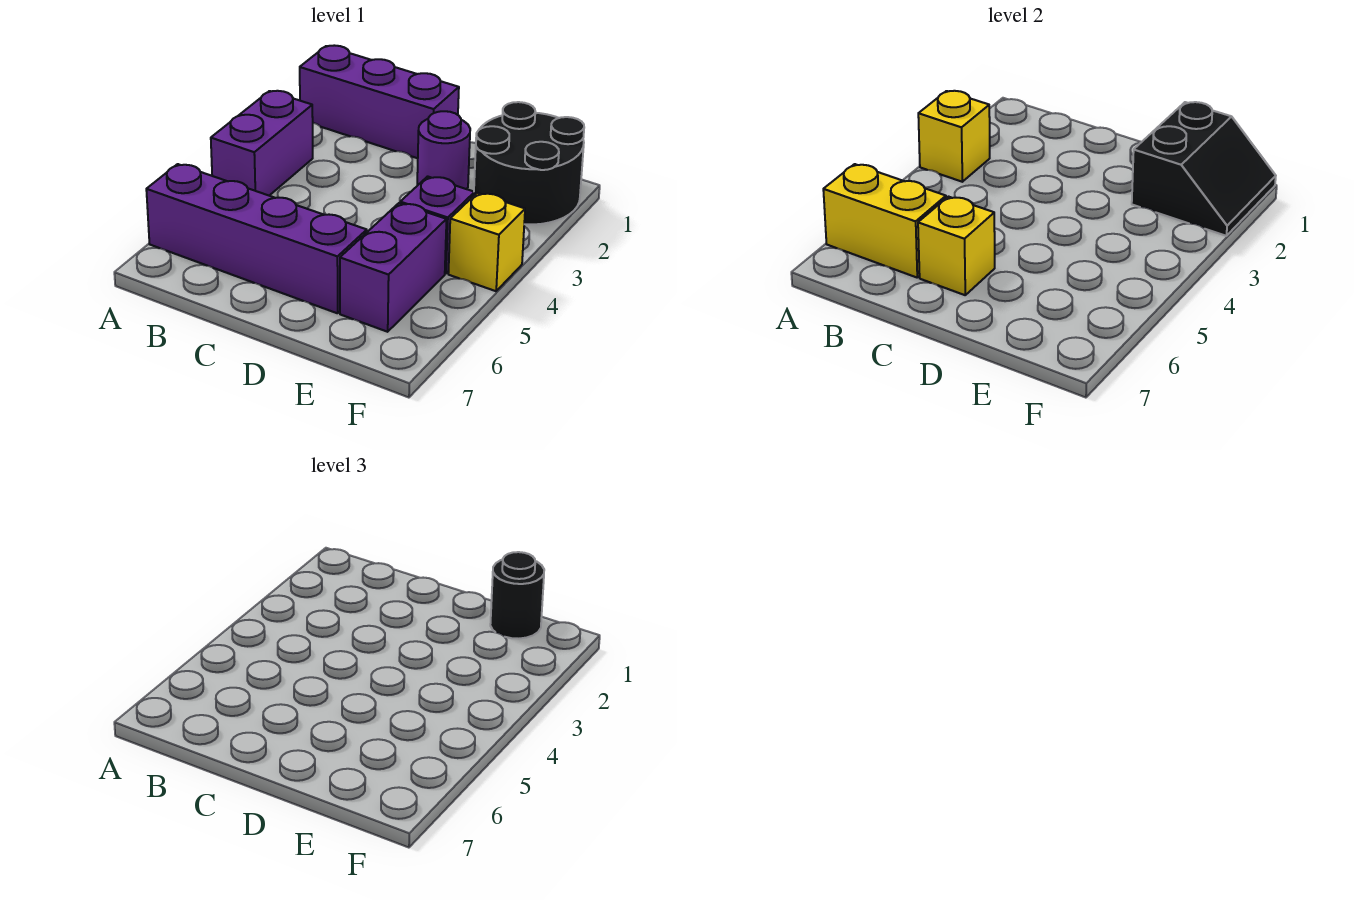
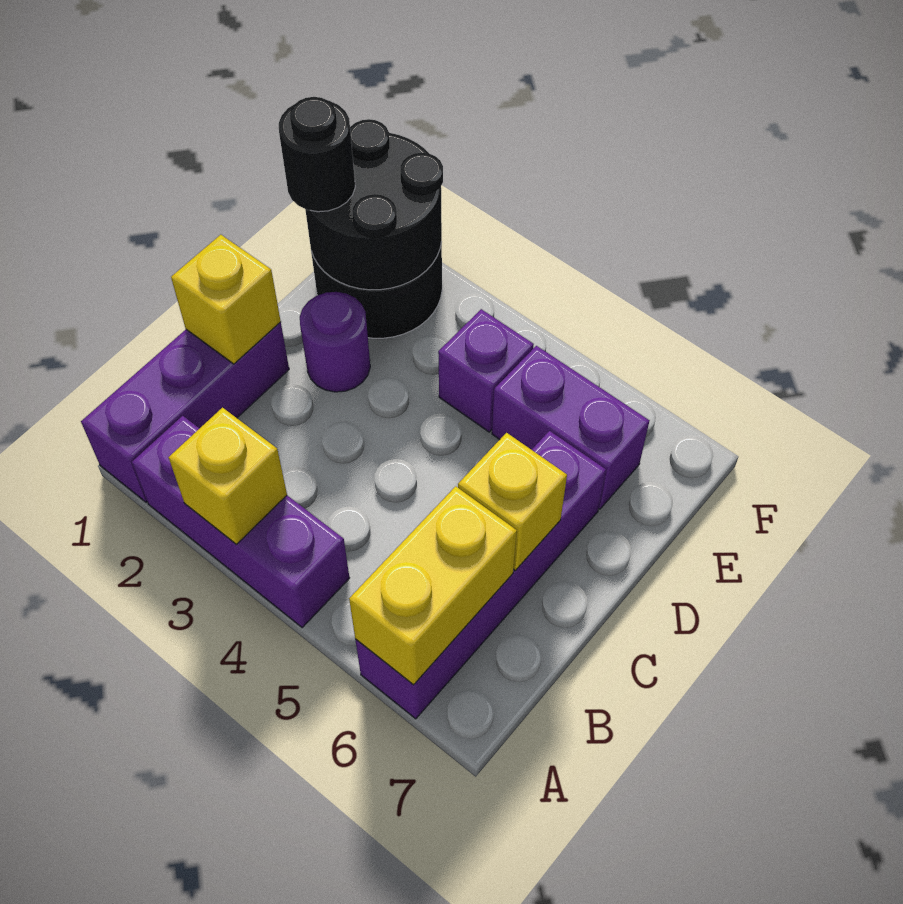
purple 1x2 brick [211,91,313,196] -> purple 1x3 brick [132,416,349,628]
black 2x2 slope [1132,102,1276,236] -> black 2x2 round brick [305,119,443,290]
yellow 1x1 brick [448,193,525,291] -> yellow 1x1 brick moved to [171,235,281,364]

